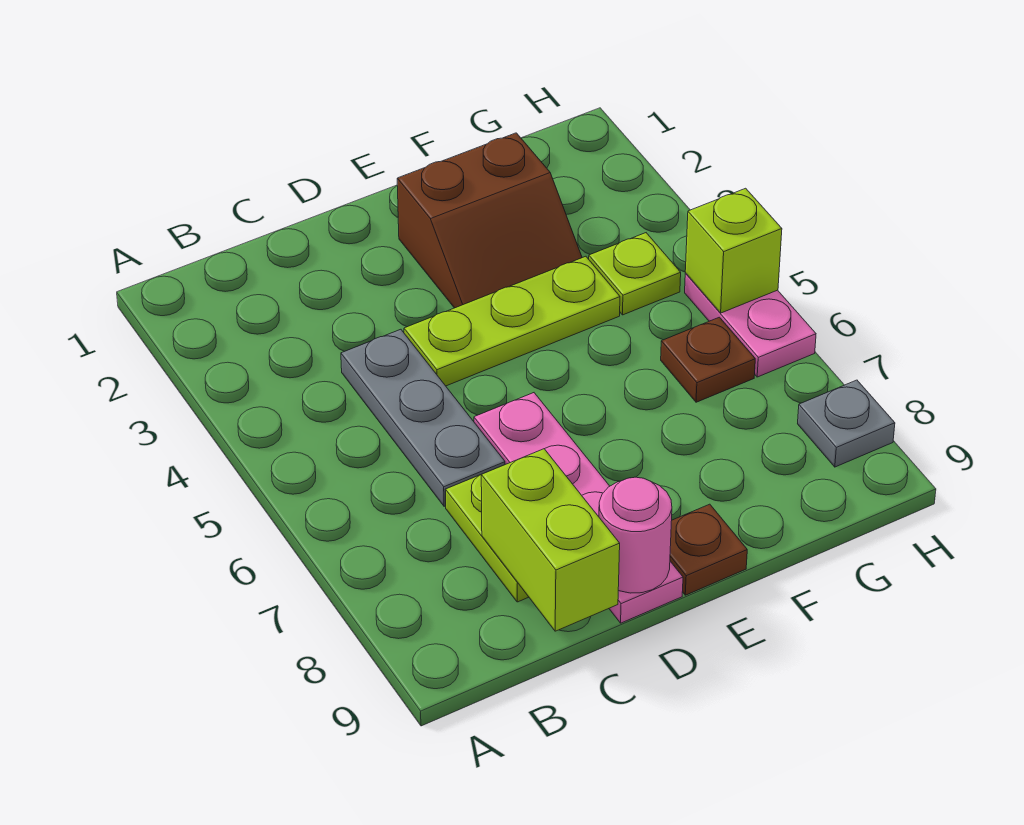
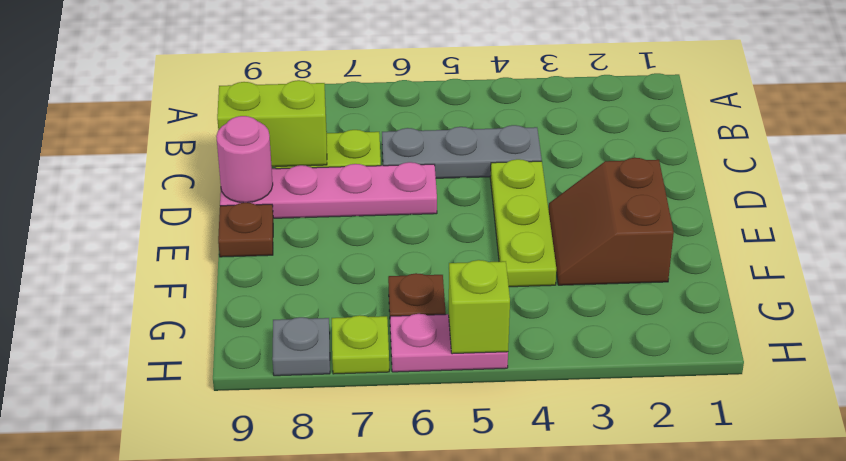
lime 1x1 plate [589,233,681,315] -> lime 1x1 plate moved to [332,315,389,374]

